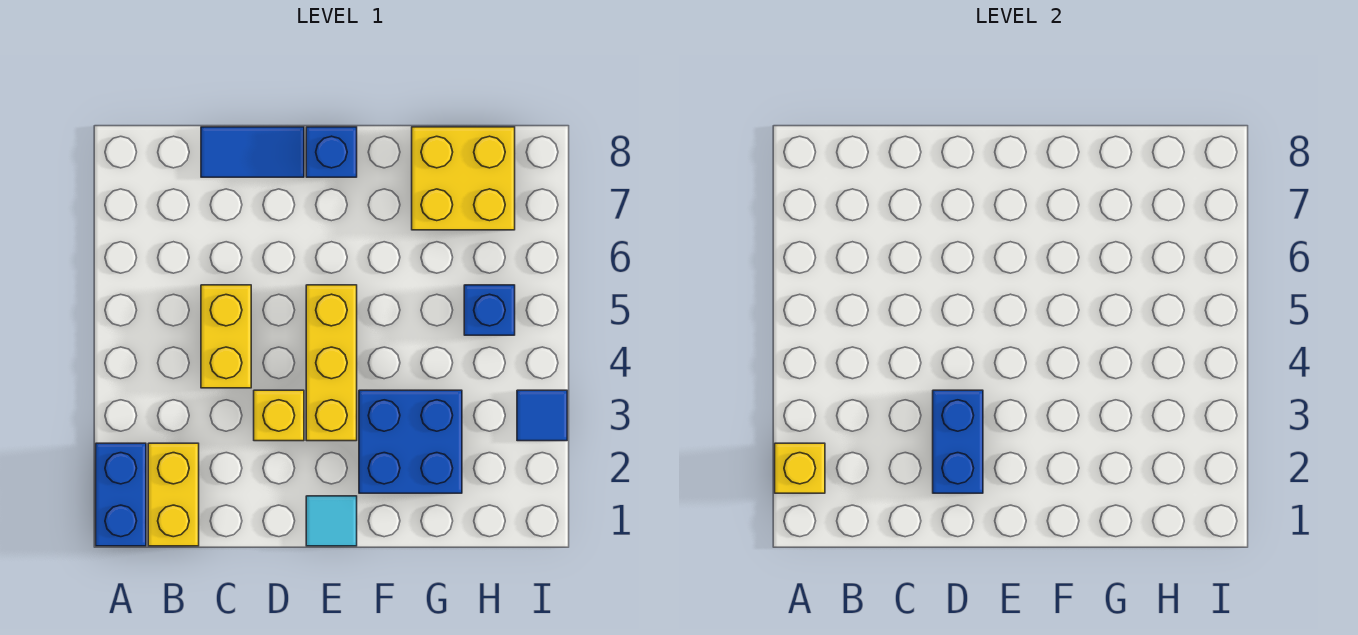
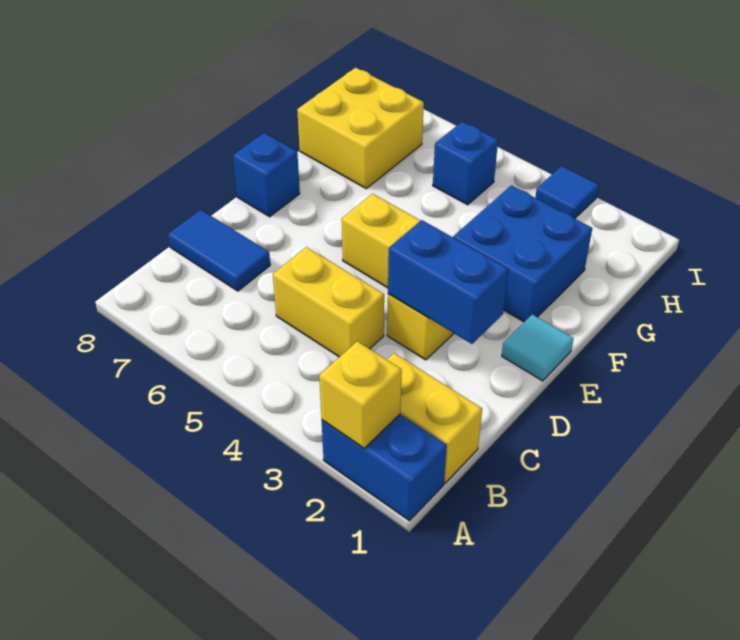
blue 1x2 tile [201,127,304,177] -> blue 1x2 tile turned to [168,210,270,291]

